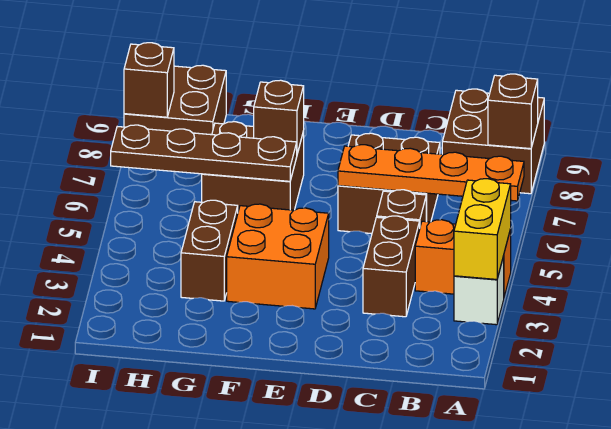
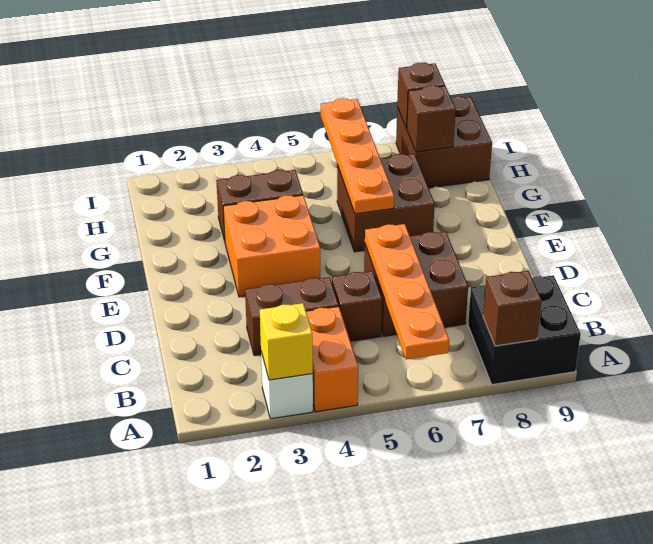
yellow 1x2 brick [454,179,511,279] -> yellow 1x1 brick [260,303,313,380]
brown 2x2 brick [442,89,544,194] -> black 2x2 brick [468,275,581,385]
brown 1x4 plate [111,125,297,181] -> orange 1x4 plate [321,98,394,214]
brown 1x1 brick [254,80,304,154] -> brown 1x1 brick moved to [407,86,456,152]

